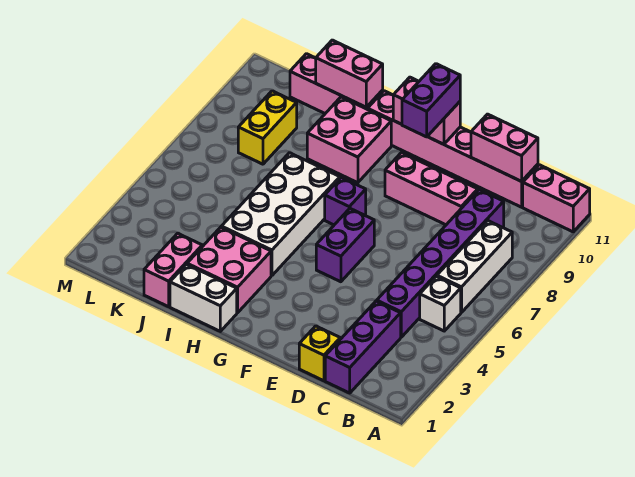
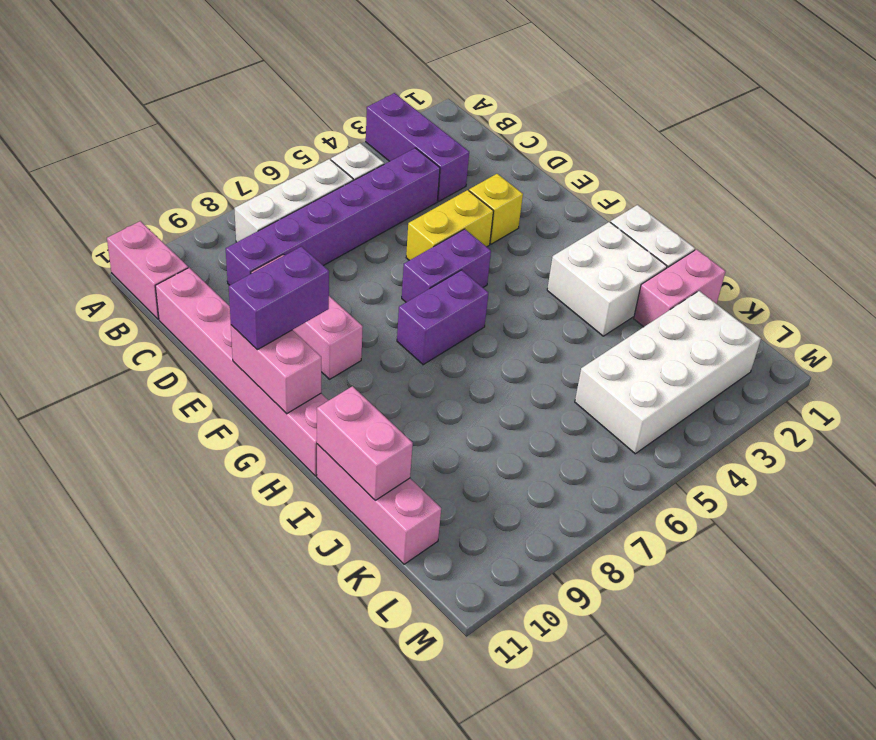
purple 1x3 brick [325,301,401,393] -> purple 1x3 brick turned to [366,93,469,201]
pink 1x2 brick [471,114,538,181] -> none
yellow 1x1 brick [299,326,340,381] -> yellow 1x1 brick moved to [469,174,523,244]
purple 1x1 brick [325,177,366,225] -> purple 1x2 brick [397,270,488,365]
pink 2x2 brick [187,227,271,313] -> white 2x2 brick [547,222,667,336]
white 2x4 brick [221,153,340,276] -> white 2x4 brick moved to [575,291,761,454]
pink 2x2 brick [307,97,391,183] -> none
yellow 1x2 brick [238,91,297,164] -> yellow 1x2 brick moved to [406,190,493,260]

